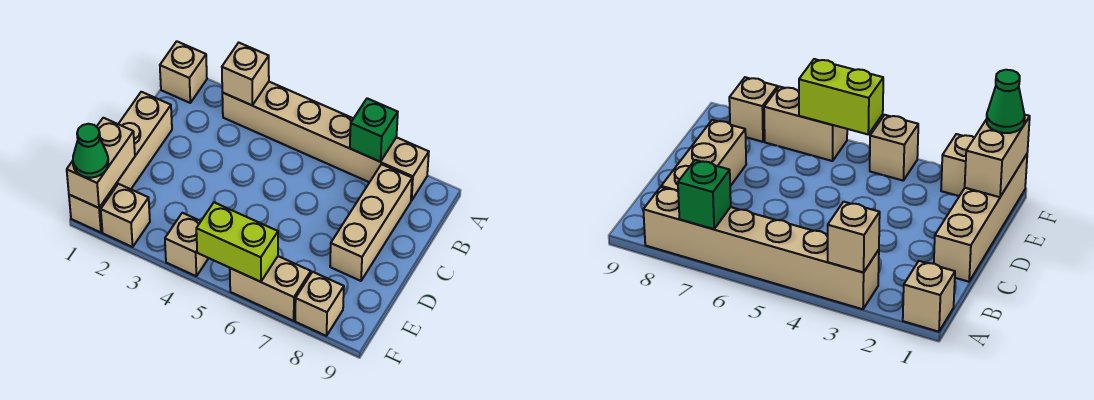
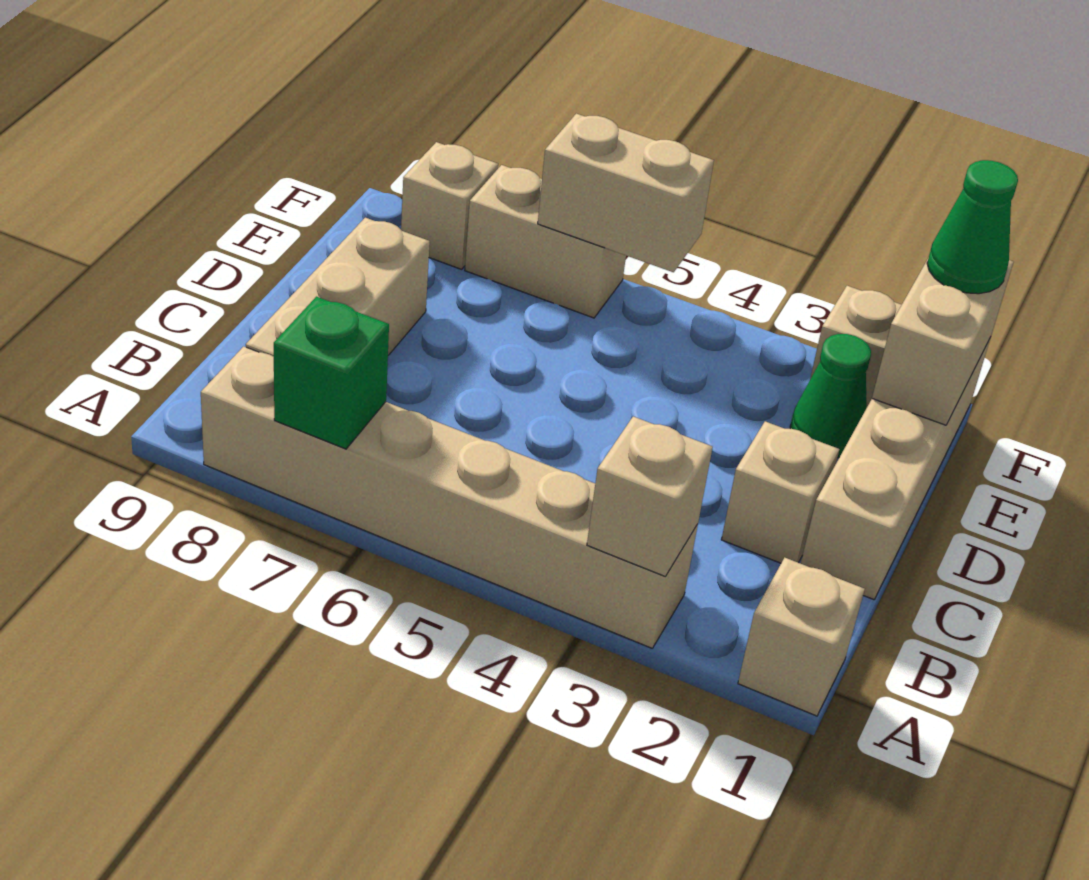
none -> green 1x1 cone [790,334,871,458]
tan 1x1 brick [165,213,208,276] -> tan 1x1 brick moved to [721,421,839,563]
lime 1x2 brick [196,202,278,282] -> tan 1x2 brick [538,114,714,272]

